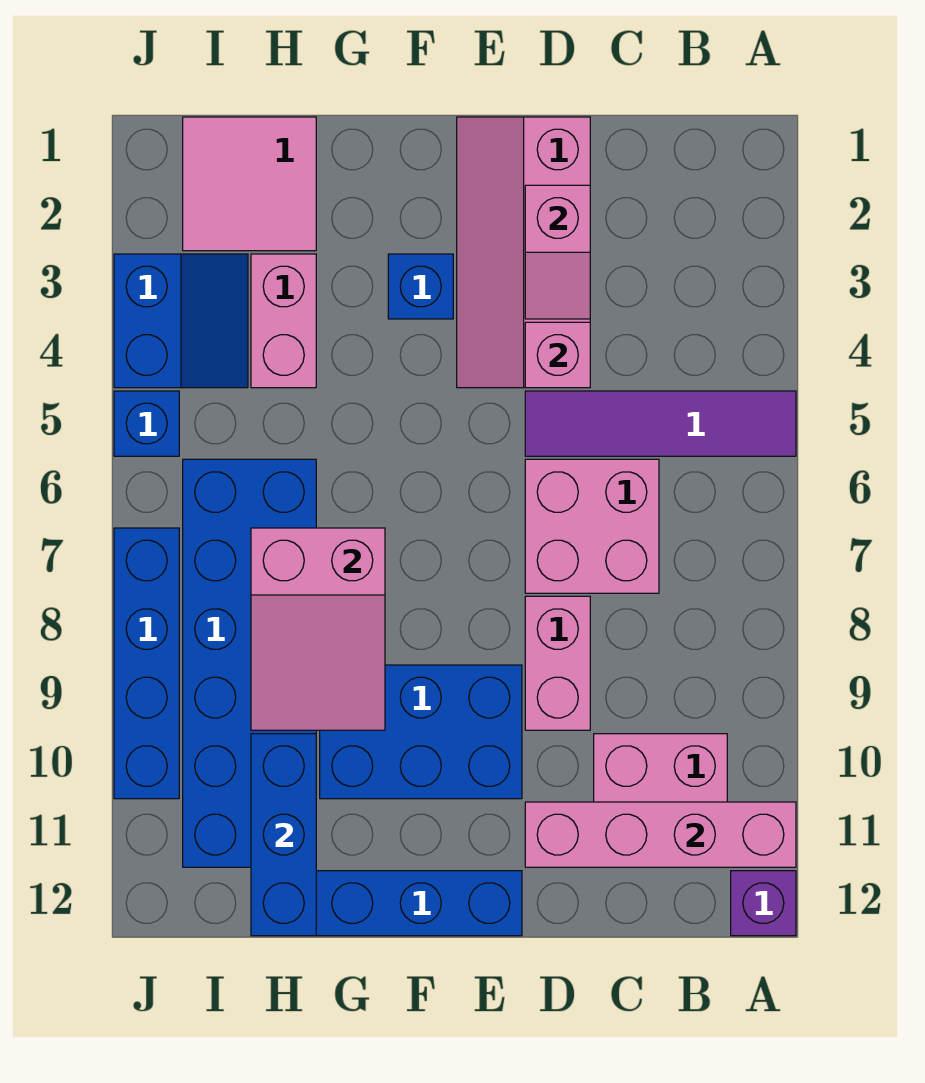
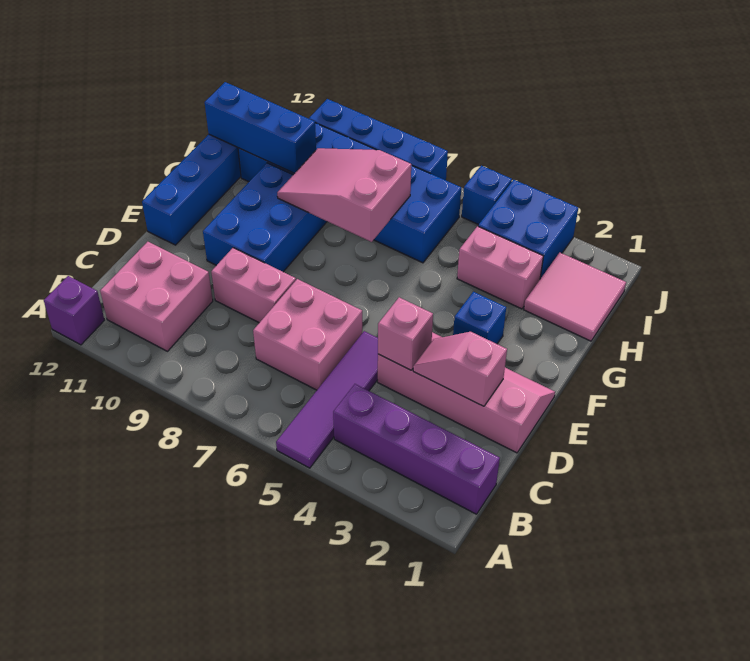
pink 1x4 brick [525,802,796,867] -> none
none -> purple 1x4 brick [333,384,500,514]
blue 2x2 slope [114,254,248,388] -> blue 2x2 brick [478,180,578,279]

